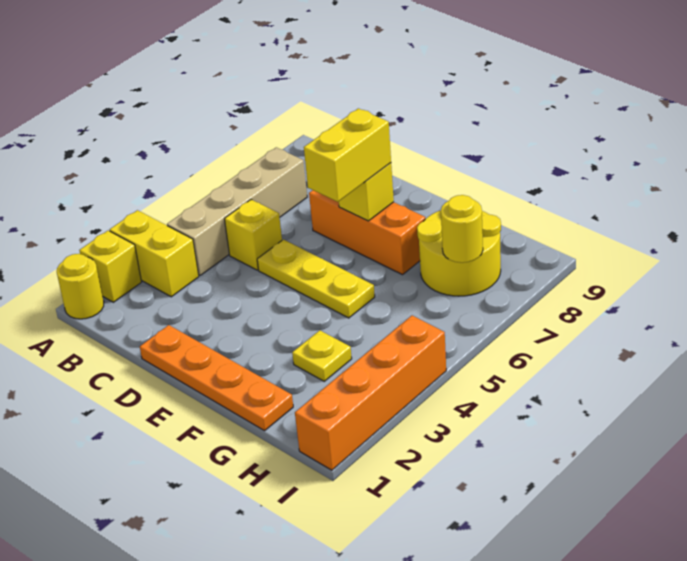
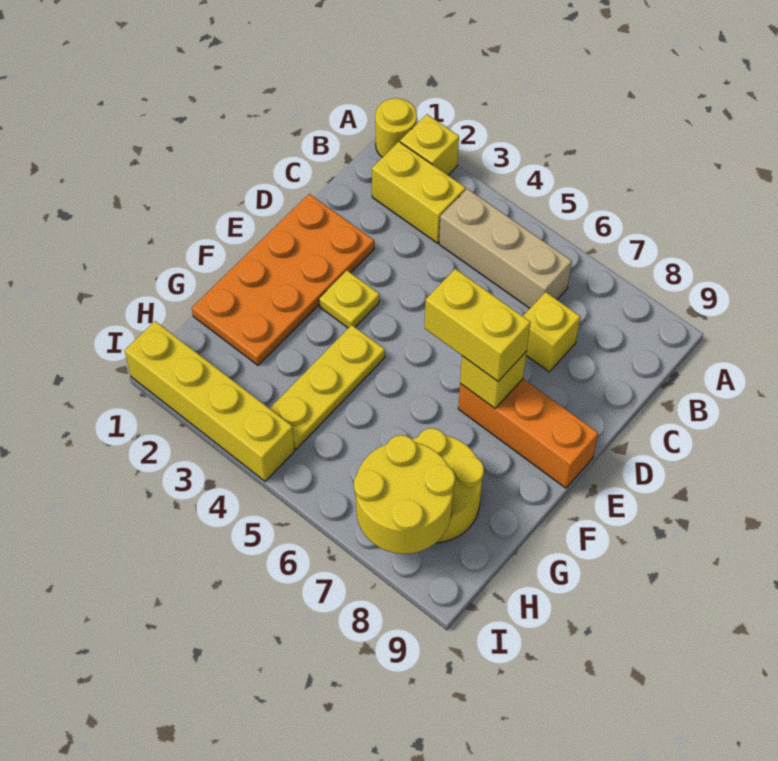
yellow 1x2 brick [110,210,199,297] -> yellow 1x2 brick turned to [372,142,466,243]
tan 1x4 brick [167,147,307,276] -> tan 1x3 brick [439,189,572,308]
yellow 1x1 brick [225,200,282,270] -> yellow 1x1 brick moved to [523,292,580,372]
orange 1x4 plate [140,325,293,431] -> orange 2x4 plate [192,194,374,365]
yellow 1x3 plate [257,240,375,318] -> yellow 1x3 plate moved to [270,325,385,449]
orange 1x3 brick [309,190,425,275] -> orange 1x3 brick turned to [458,379,598,488]
yellow 1x1 plate [292,330,352,381] -> yellow 1x1 plate moved to [319,271,379,328]
yellow 1x1 round brick [441,195,483,263] -> yellow 2x2 round brick [354,435,455,554]
orange 1x4 brick [295,316,446,470] -> yellow 1x4 brick [125,321,295,481]

